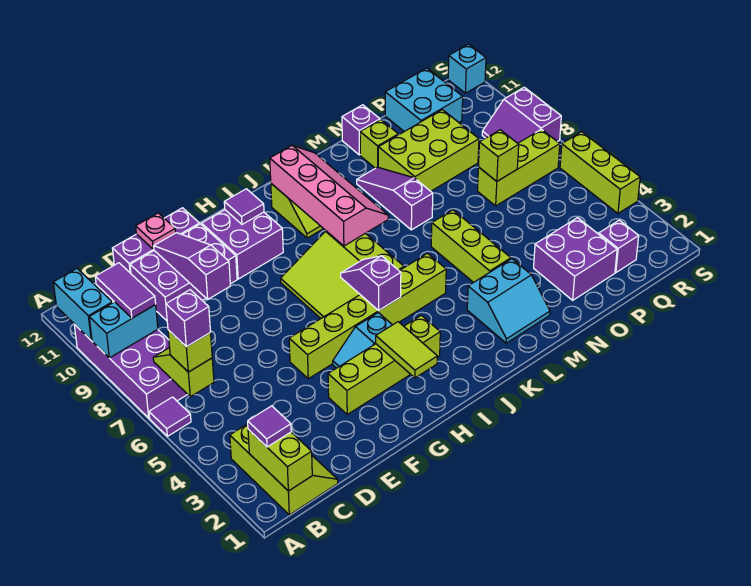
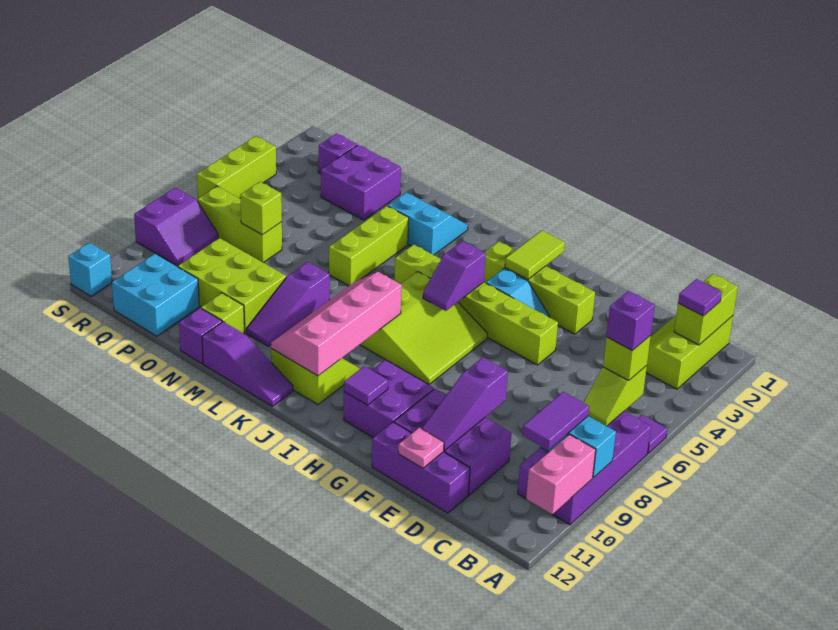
cyan 1x2 brick [53,269,112,340] -> pink 1x2 brick [526,435,596,514]
none -> purple 1x3 slope [202,322,293,406]

